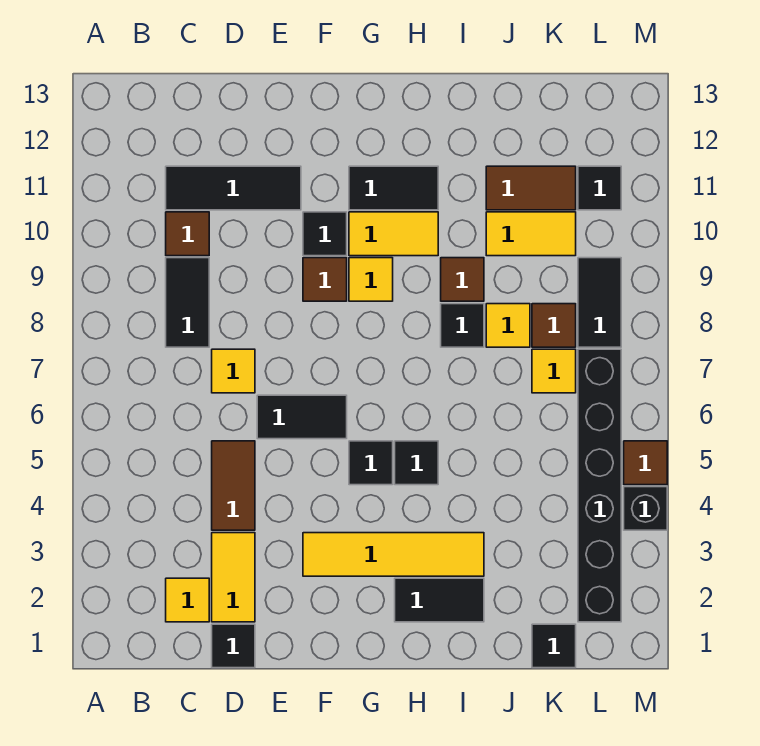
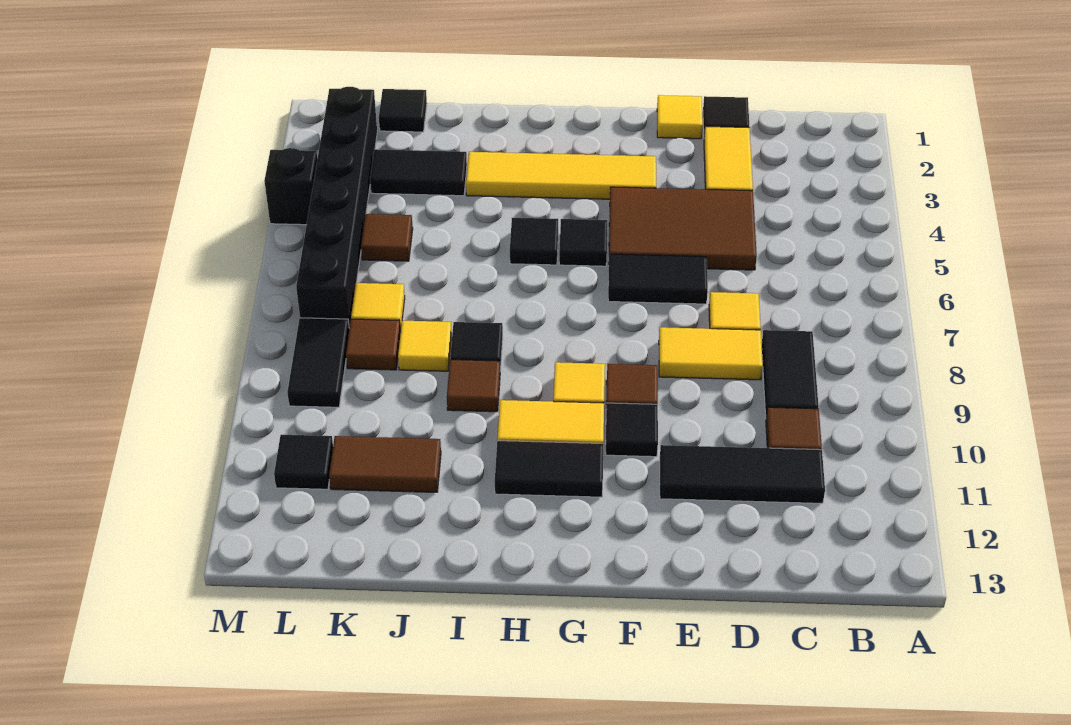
yellow 1x1 tile [166,578,209,622] -> yellow 1x1 tile moved to [657,95,703,139]
brown 1x2 tile [212,441,255,530] -> brown 2x3 tile [609,187,757,270]
black 1x2 tile [395,578,484,622] -> black 1x2 tile moved to [370,149,467,196]
yellow 1x2 tile [486,212,576,256] -> yellow 1x2 tile moved to [659,327,763,380]
brown 1x1 tile [624,441,667,485] -> brown 1x1 tile moved to [361,214,413,261]

